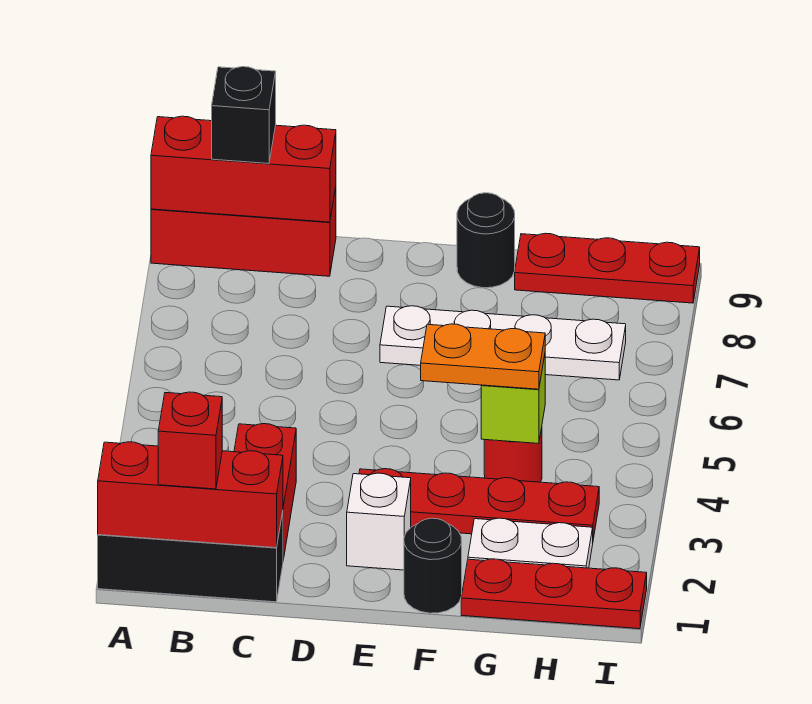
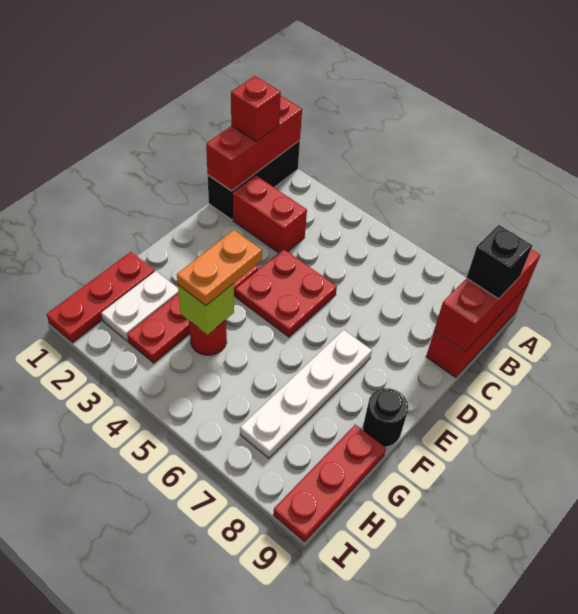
none -> red 2x2 plate [236,249,337,337]
white 1x1 brick [347,473,411,570] -> none
black 1x1 round brick [404,518,462,613] -> none

